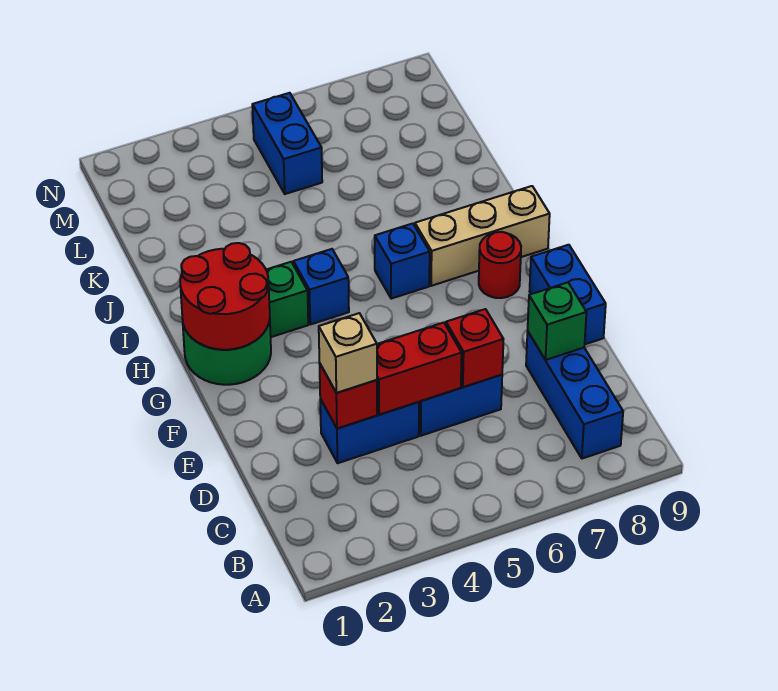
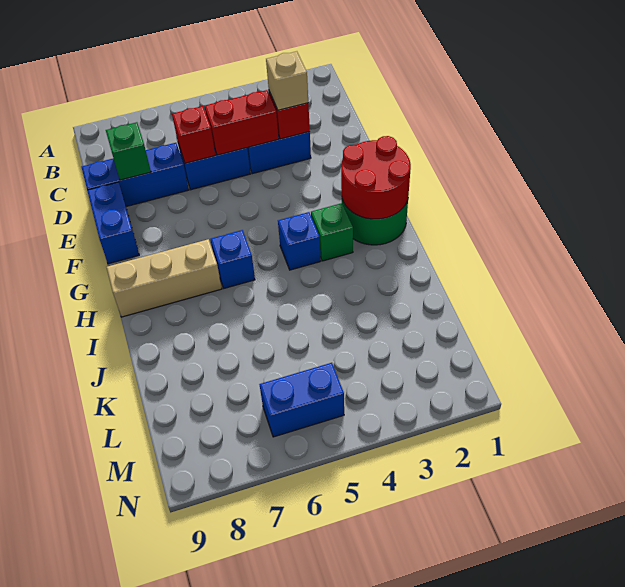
blue 1x3 brick [526,331,623,459] -> blue 1x3 brick turned to [82,143,189,207]
red 1x1 round brick [479,232,521,298] -> none
blue 1x2 brick [252,93,322,194] -> blue 1x2 brick turned to [259,363,344,437]

